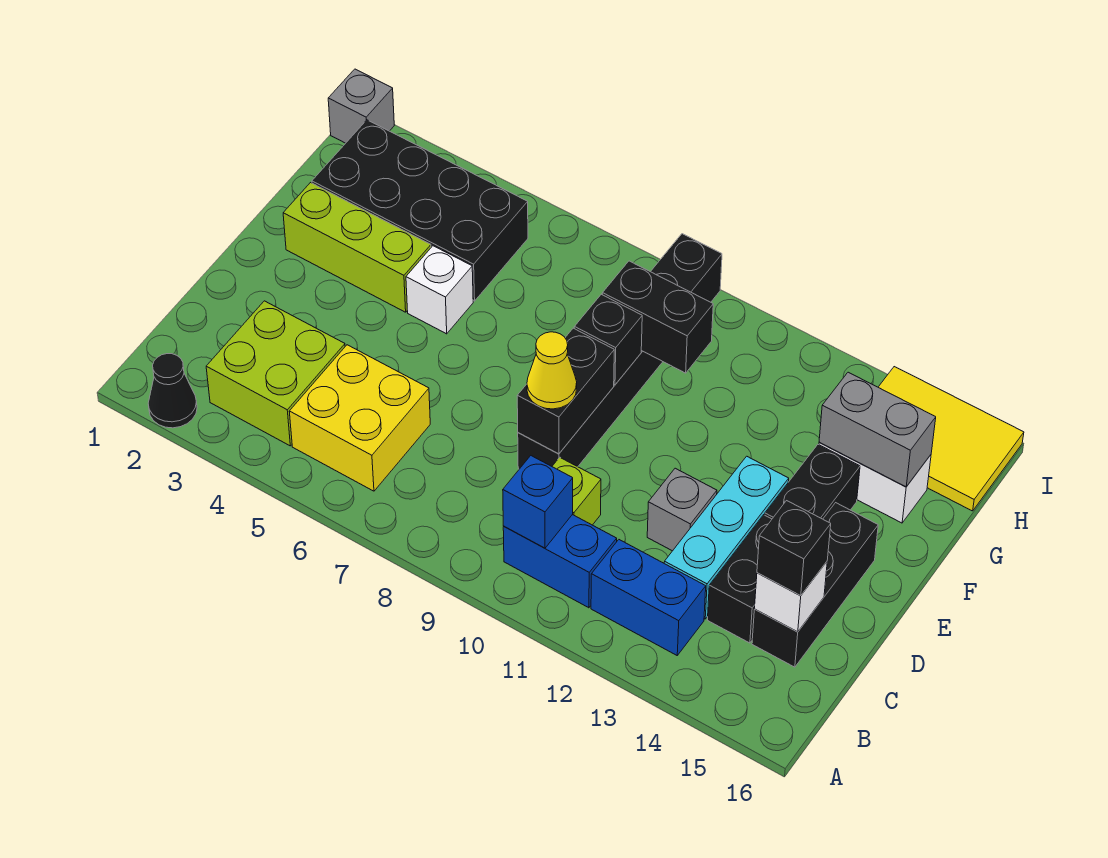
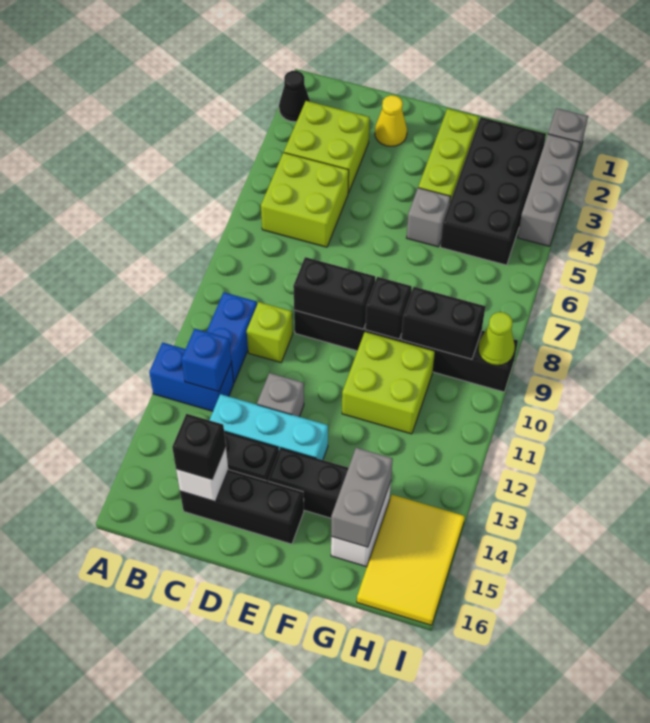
yellow 2x2 brick [289,345,430,491] -> lime 2x2 brick [261,153,349,247]
blue 1x1 brick [503,456,573,548] -> blue 1x1 brick moved to [182,329,231,392]
blue 1x2 brick [591,540,706,655] -> blue 1x2 brick turned to [149,343,234,411]
yellow 1x1 cone [527,332,577,409] -> yellow 1x1 cone moved to [375,95,407,146]
white 1x1 brick [406,246,473,334] -> grey 1x1 brick [407,188,450,247]
none -> lime 2x2 brick [342,332,435,434]
black 1x2 brick [602,261,713,373] -> black 1x2 brick turned to [401,287,485,359]
none -> grey 1x3 brick [518,134,580,246]
none -> lime 1x1 cone [478,312,515,365]

